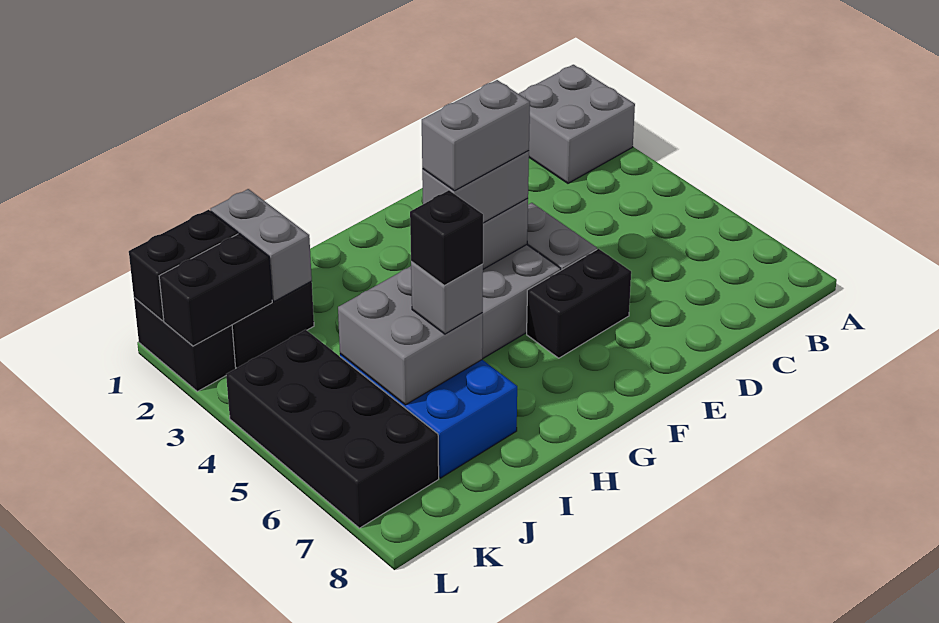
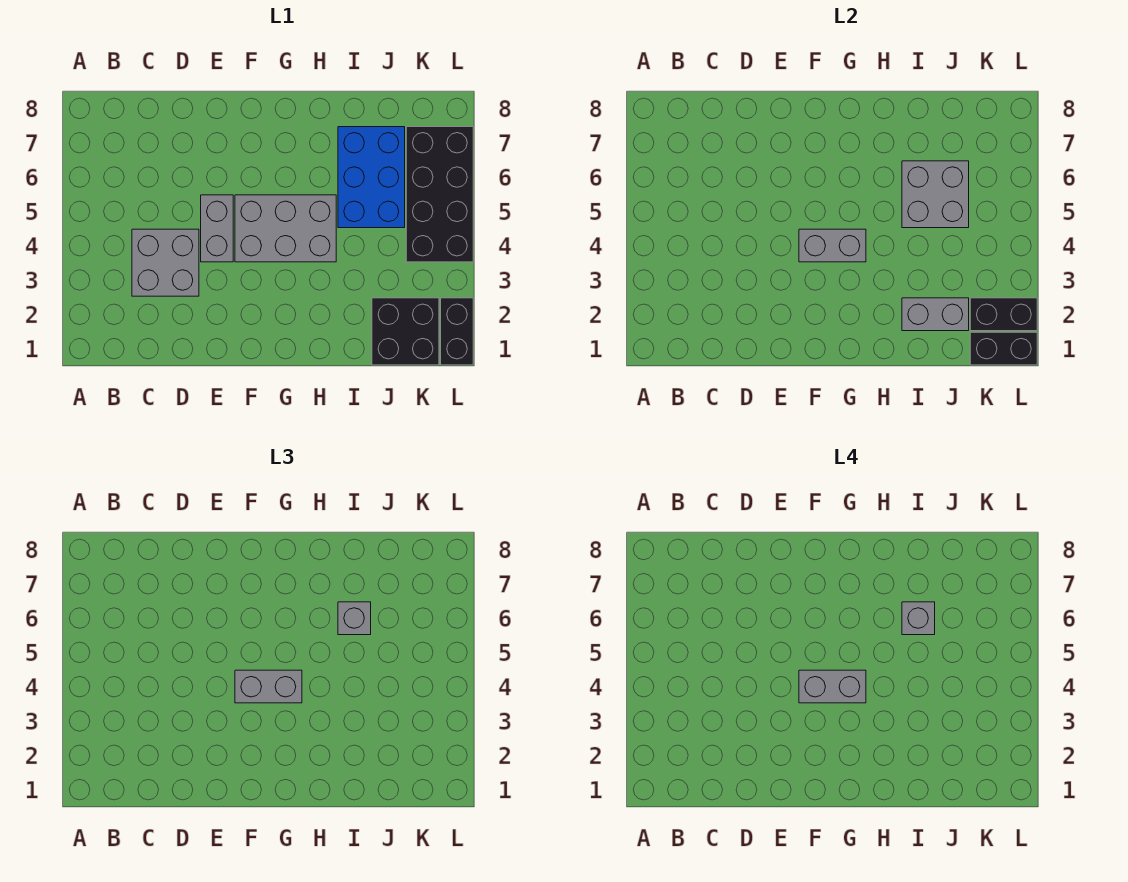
grey 2x2 brick [519,65,635,183] -> grey 2x2 brick moved to [132,229,199,296]
black 1x2 brick [527,249,631,358] -> none
black 1x1 brick [410,190,483,286] -> grey 1x1 brick [902,602,935,635]
grey 1x2 brick [211,189,312,302] -> grey 1x2 brick turned to [902,298,969,331]

